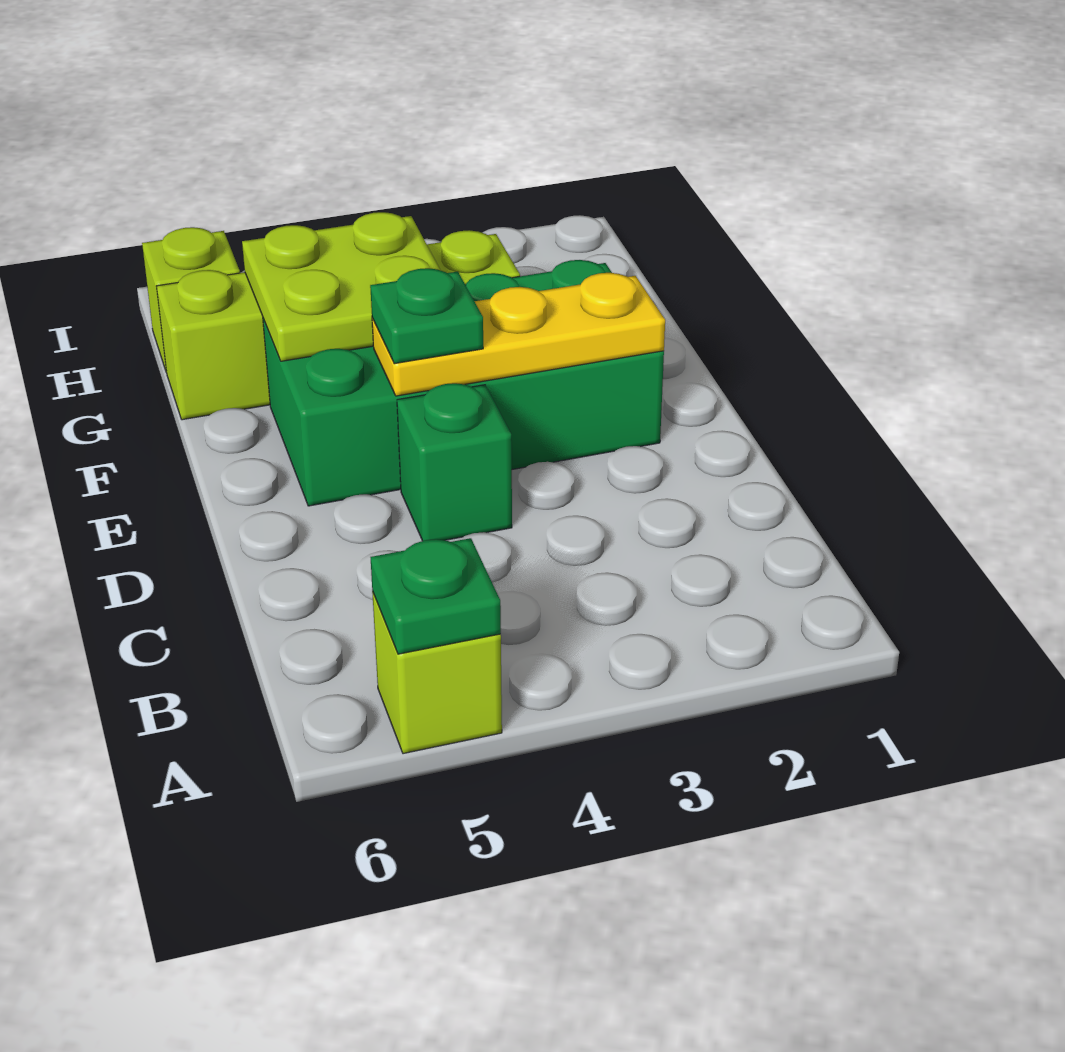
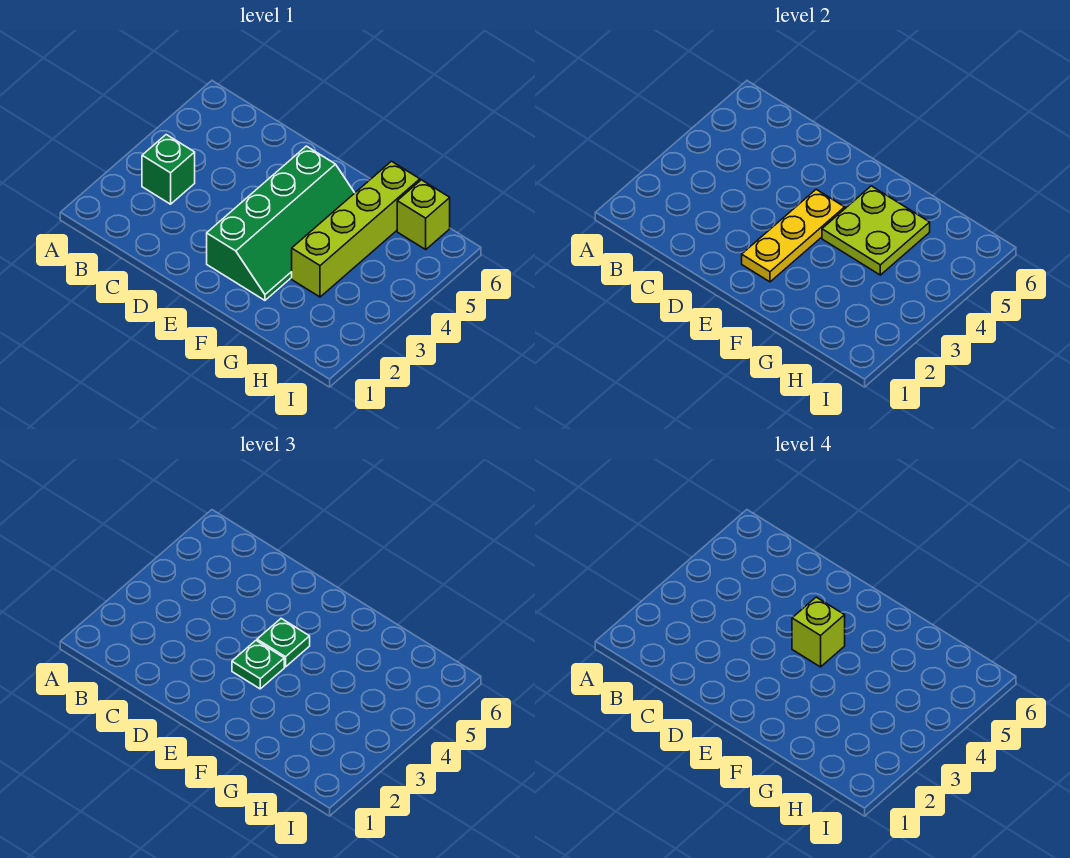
lime 1x1 brick [372,591,502,754] -> lime 1x1 brick moved to [792,597,845,667]
green 1x1 plate [371,538,501,654] -> green 1x1 plate moved to [232,641,284,689]
green 1x1 brick [397,383,512,541] -> green 1x1 brick moved to [142,135,195,204]
green 2x4 brick [263,260,664,506] -> green 2x4 slope [207,146,354,300]

